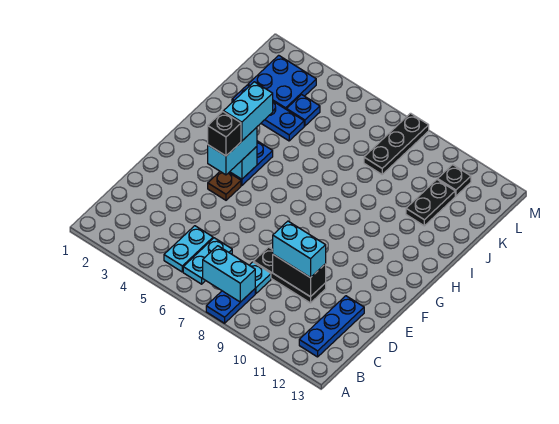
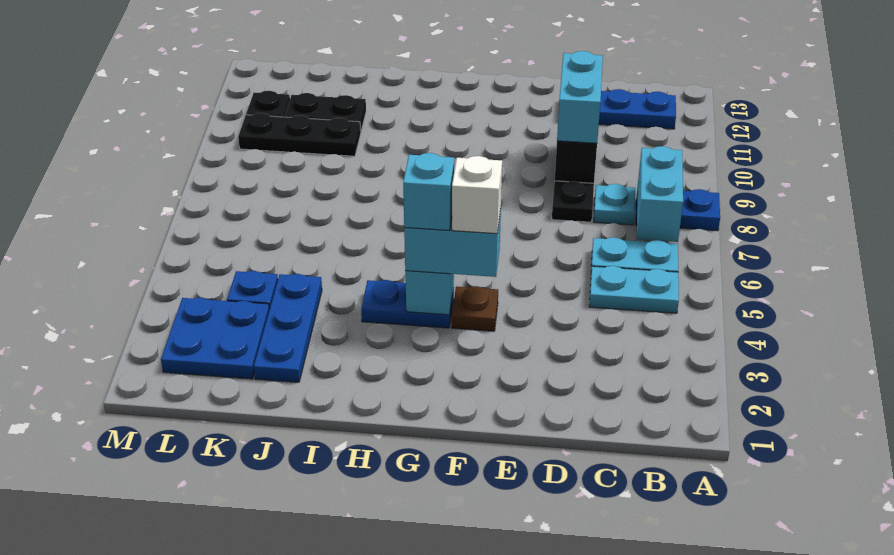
black 1x1 brick [208,112,241,156] -> white 1x1 brick [452,156,502,234]
cyan 1x2 brick [223,82,273,141] -> cyan 1x1 brick [403,153,454,230]
black 1x3 plate [364,113,429,174] -> black 1x3 plate moved to [238,113,361,156]

